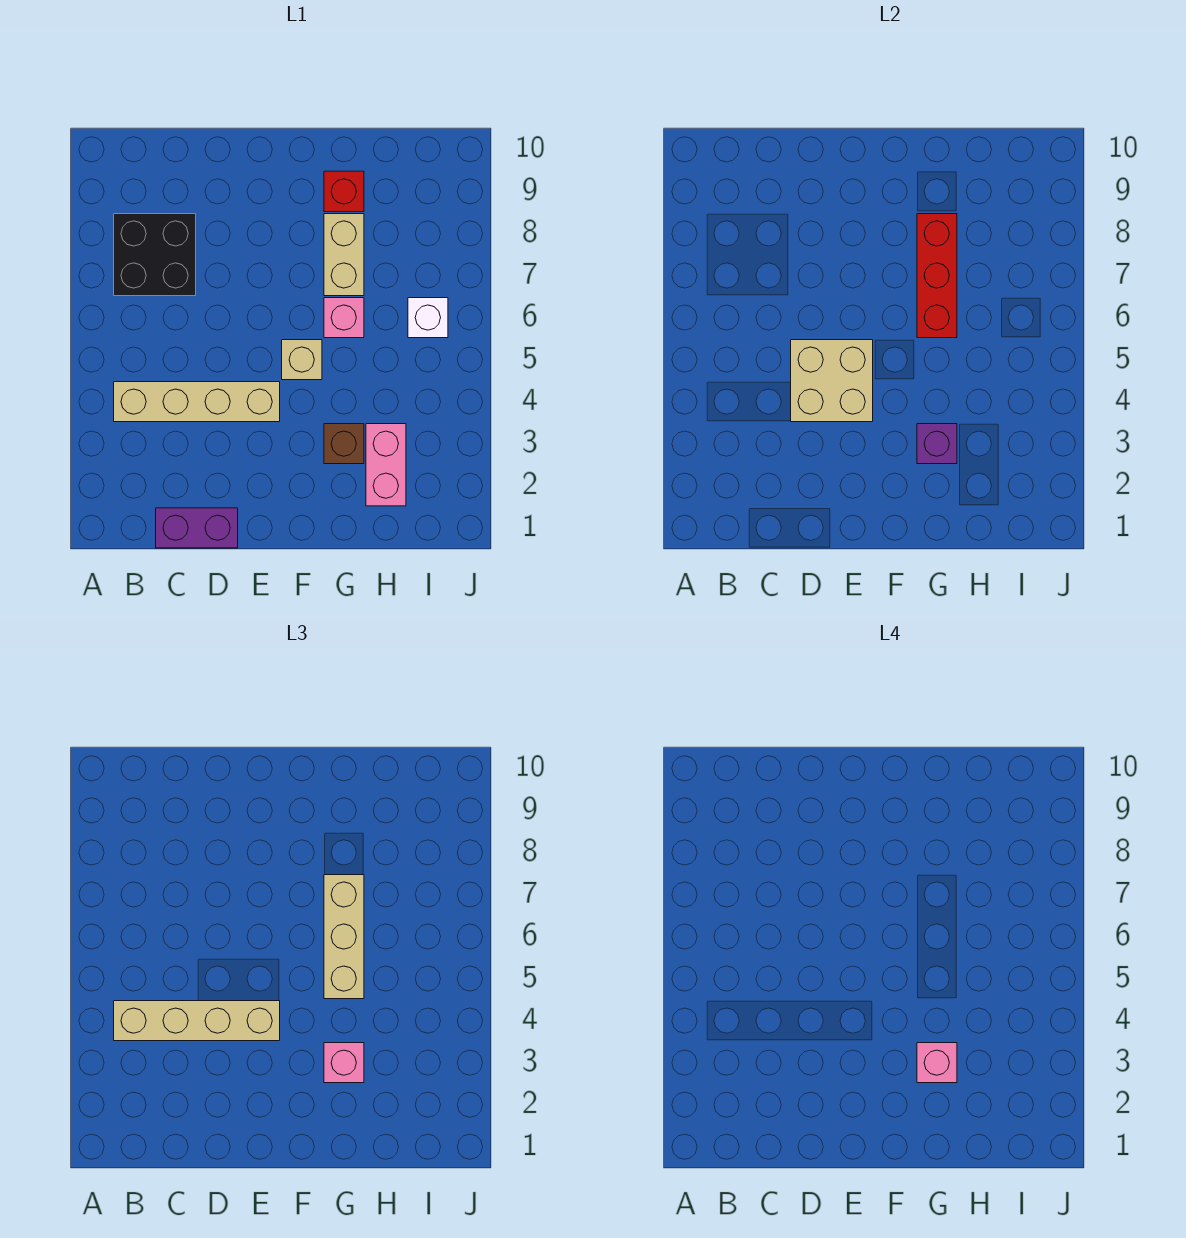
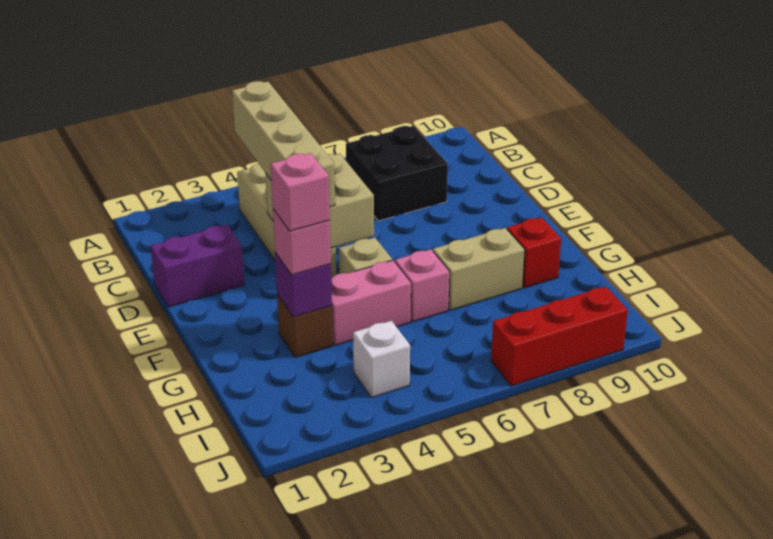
purple 1x2 brick [156,508,238,548] -> purple 1x2 brick turned to [151,225,244,307]
tan 1x3 brick [324,875,364,999] -> none
red 1x3 brick [917,214,957,338] -> red 1x3 brick moved to [491,286,628,386]
pink 1x2 brick [366,424,406,506] -> pink 1x2 brick moved to [331,260,411,345]
white 1x1 brick [408,298,448,338] -> white 1x1 brick moved to [353,321,410,398]

